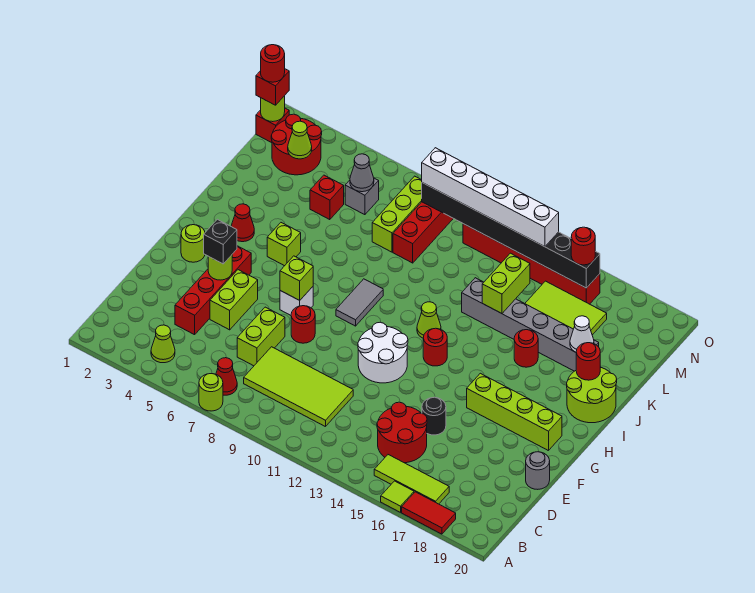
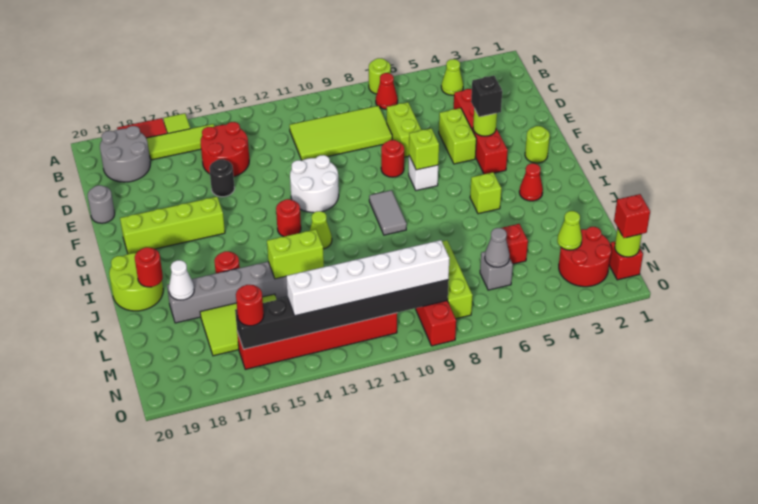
none -> grey 2x2 round brick [100,126,150,182]
lime 1x2 brick [482,253,530,314] -> lime 1x2 brick turned to [267,229,324,279]
red 1x1 round brick [261,45,285,82] -> none

